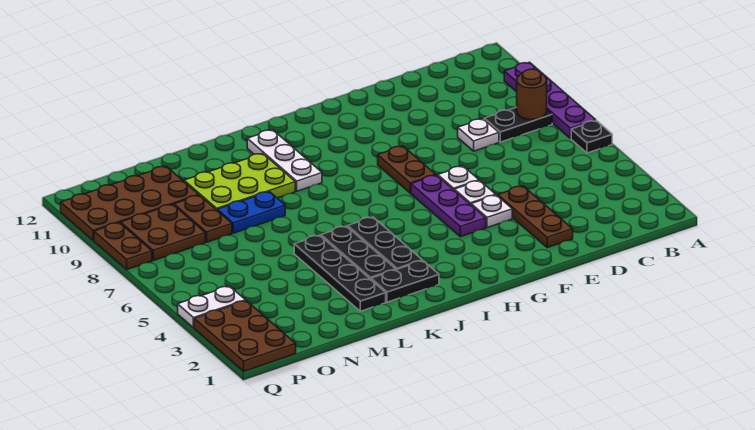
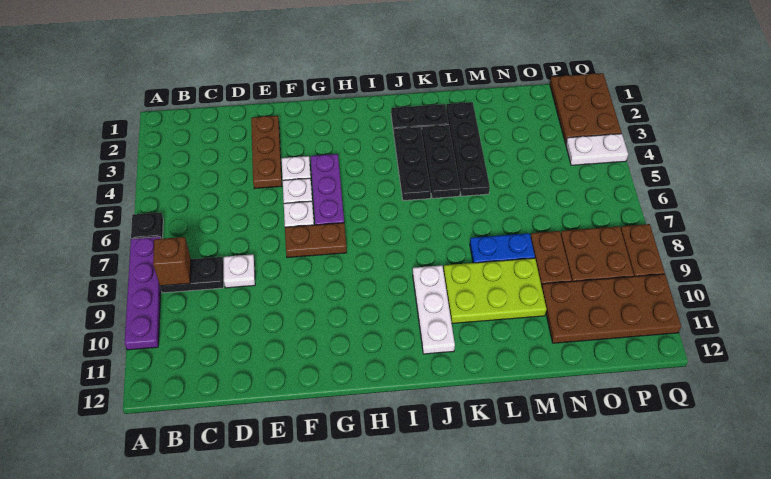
brown 1x1 round brick [517,69,547,120] -> brown 1x1 brick [153,237,191,286]
brown 1x2 plate [378,146,435,193] -> brown 1x2 plate turned to [285,223,347,258]

